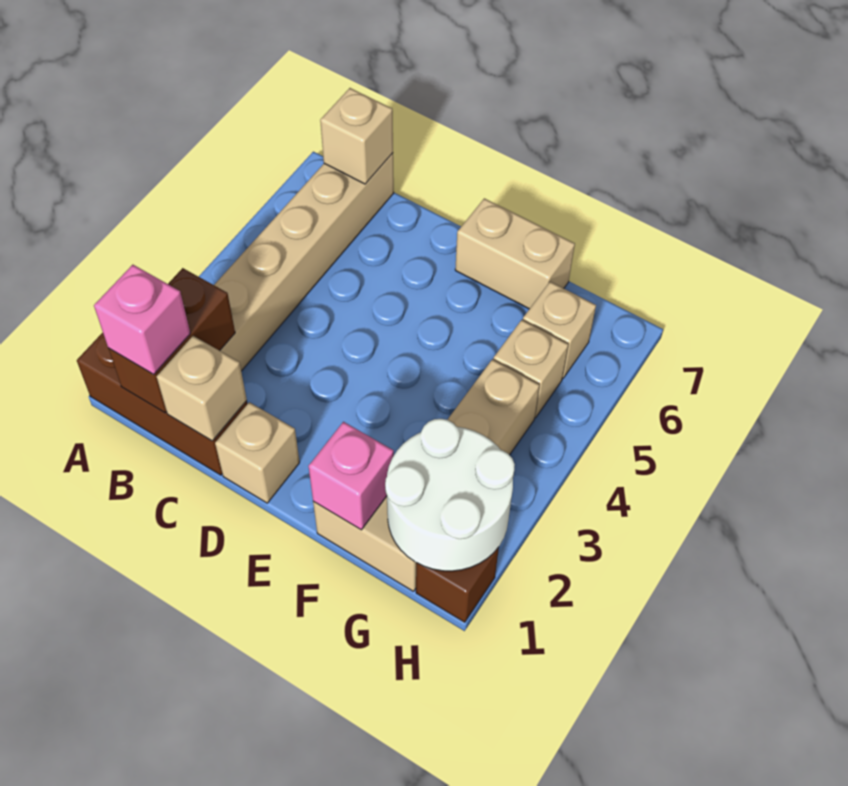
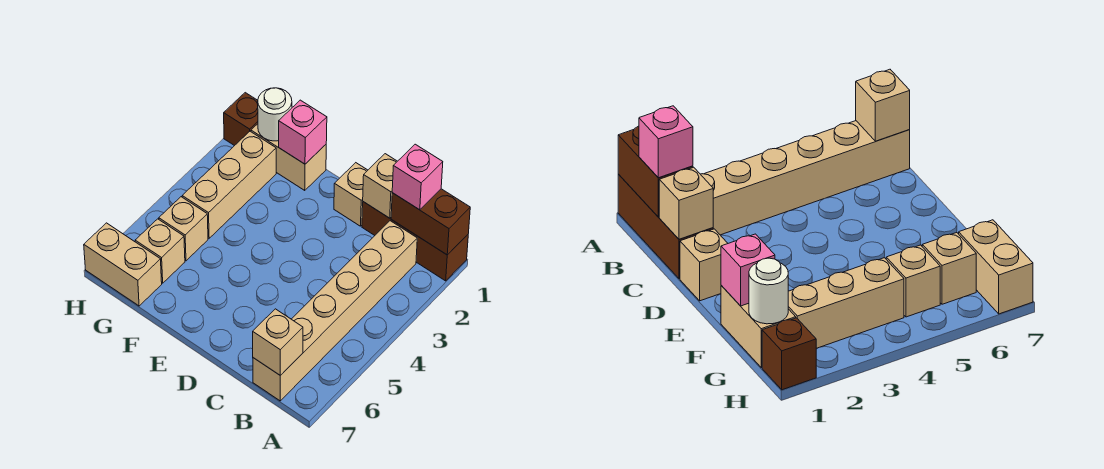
brown 1x2 brick [108,268,235,413] -> brown 1x2 brick turned to [391,189,470,255]
tan 1x2 brick [455,198,575,309] -> tan 1x2 brick moved to [84,223,162,306]
white 2x2 round brick [385,419,515,571] -> white 1x1 round brick [258,88,292,141]

